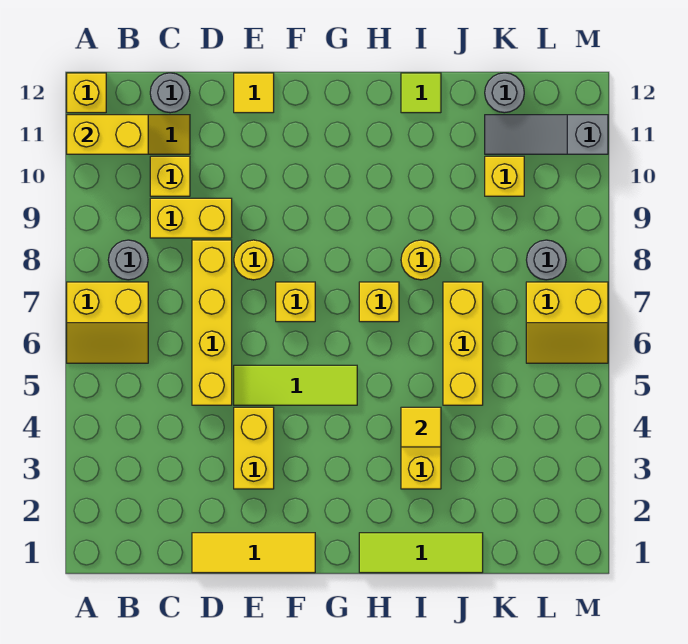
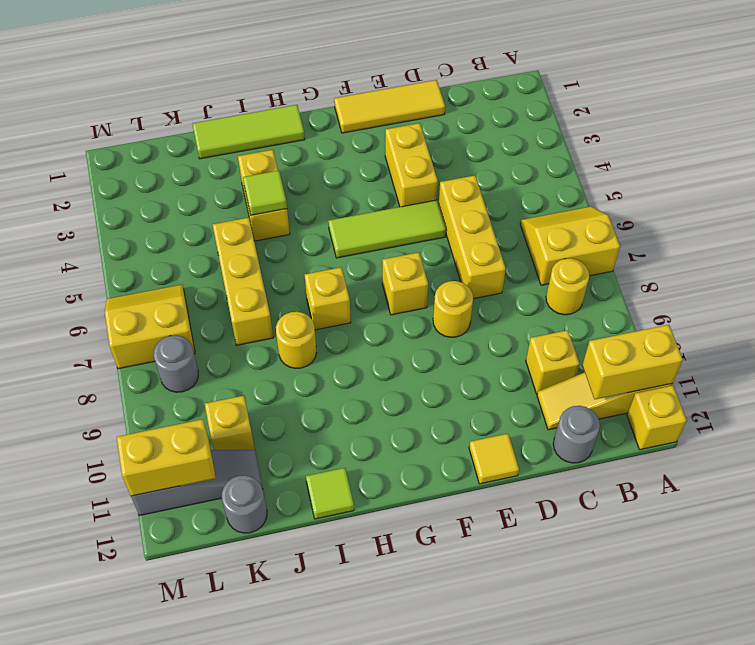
grey 1x1 round brick [108,240,148,280] -> yellow 1x1 round brick [546,258,589,315]
yellow 1x2 brick [150,198,232,238] -> yellow 1x2 brick moved to [117,419,216,496]
yellow 1x4 brick [192,240,232,405] -> yellow 1x3 brick [439,175,506,299]
yellow 1x1 tile [401,407,441,447] -> lime 1x1 tile [243,170,287,215]

